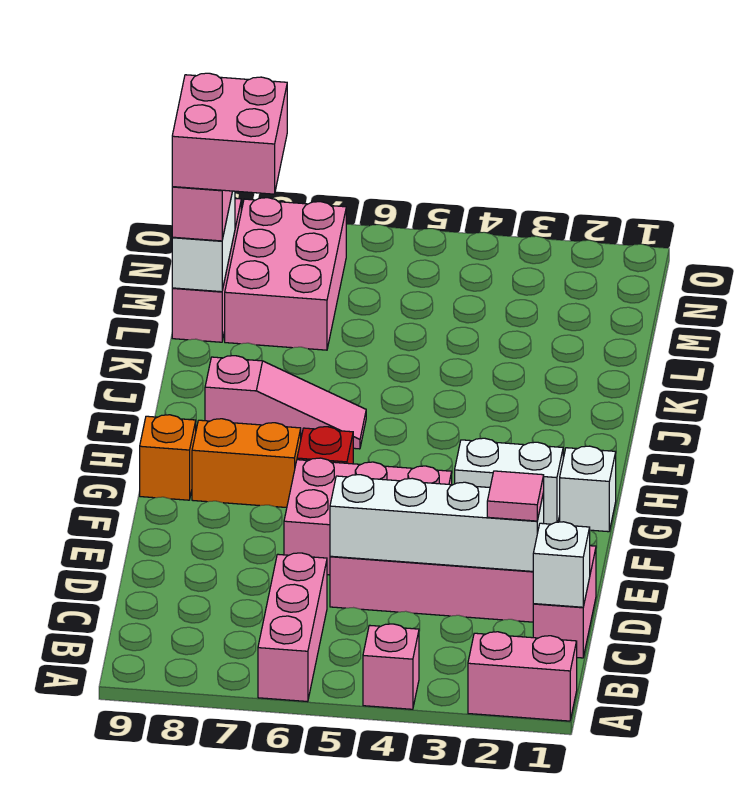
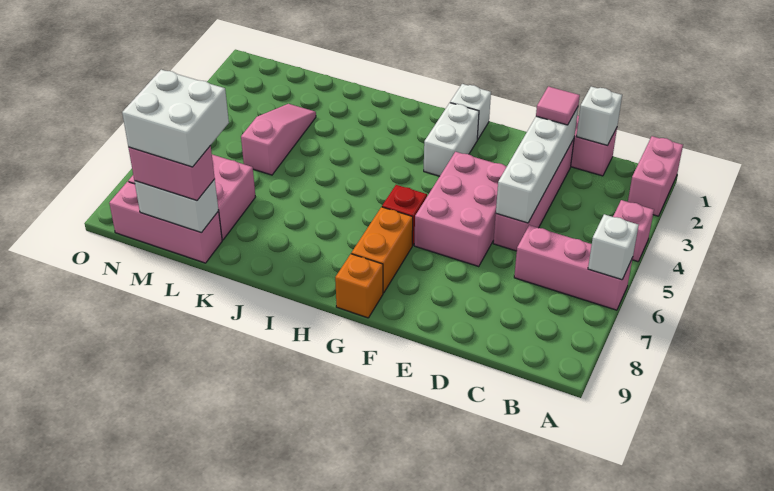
none -> white 1x1 brick [588,214,639,280]
pink 1x3 slope [205,356,366,449] -> pink 1x3 slope moved to [241,104,316,175]
pink 2x2 brick [172,73,287,194] -> white 2x2 brick [122,70,229,167]

